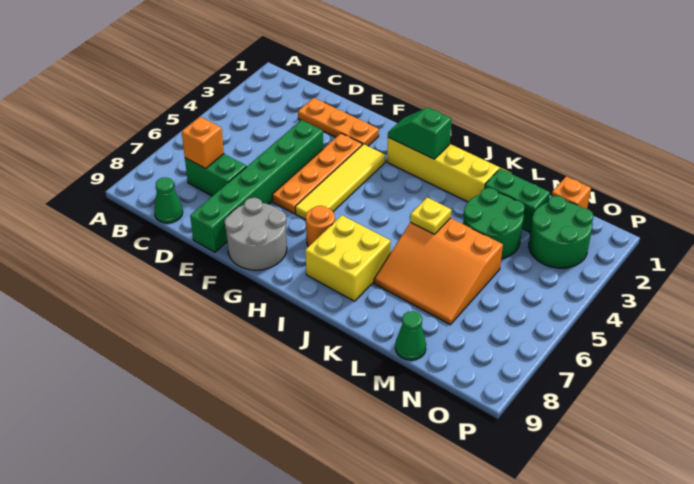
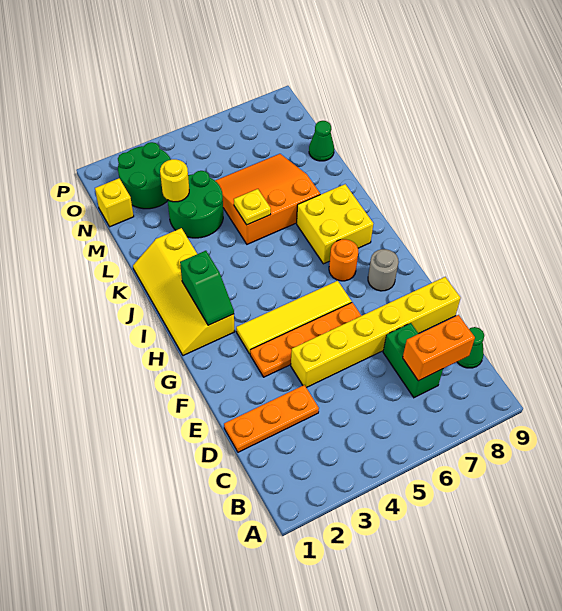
orange 1x1 brick [182,117,224,169] -> orange 1x2 brick [403,315,475,381]
orange 1x3 plate [298,98,379,146] -> orange 1x3 plate turned to [224,385,319,452]
green 1x6 brick [190,120,323,252] -> yellow 1x6 brick [291,277,461,388]
grey 2x2 round brick [225,198,287,270] -> grey 1x1 round brick [368,249,399,291]
orange 3x3 slope [374,218,503,325] -> orange 3x3 slope turned to [215,154,320,244]
green 1x2 brick [485,169,550,232] -> none
none -> yellow 1x1 round brick [160,159,189,202]
orange 1x1 brick [551,176,591,209] -> yellow 1x1 brick [95,178,134,227]

